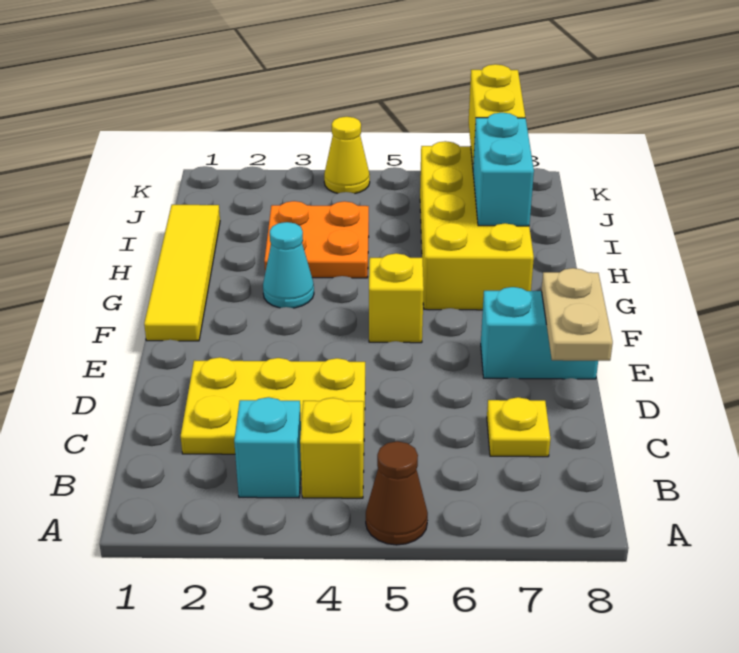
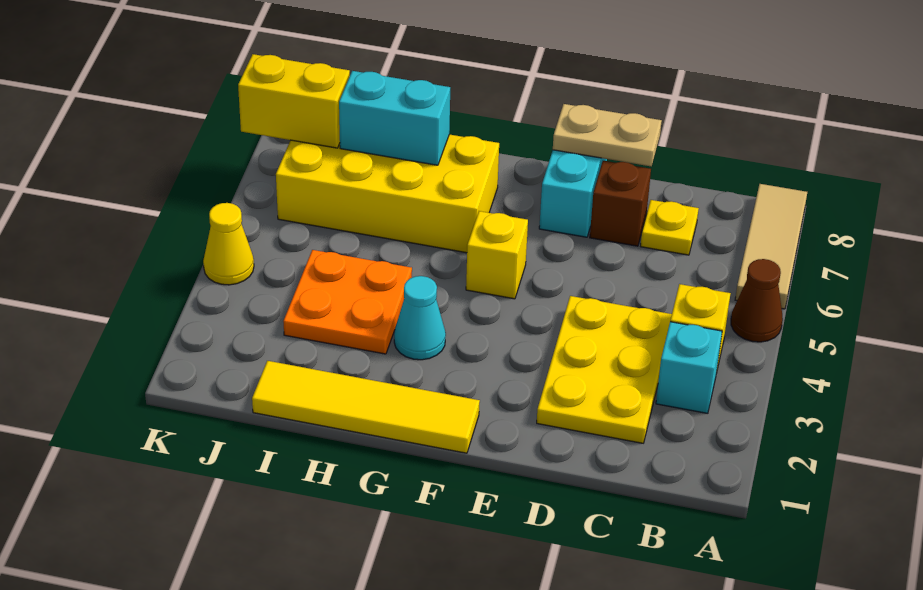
none -> tan 1x3 tile [735,184,807,309]
none -> brown 1x1 brick [590,161,651,246]

